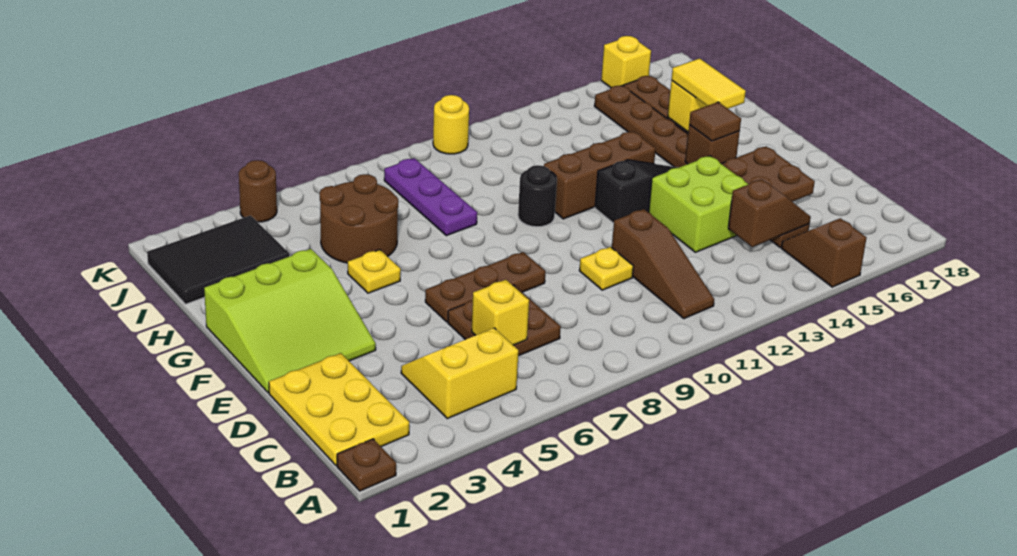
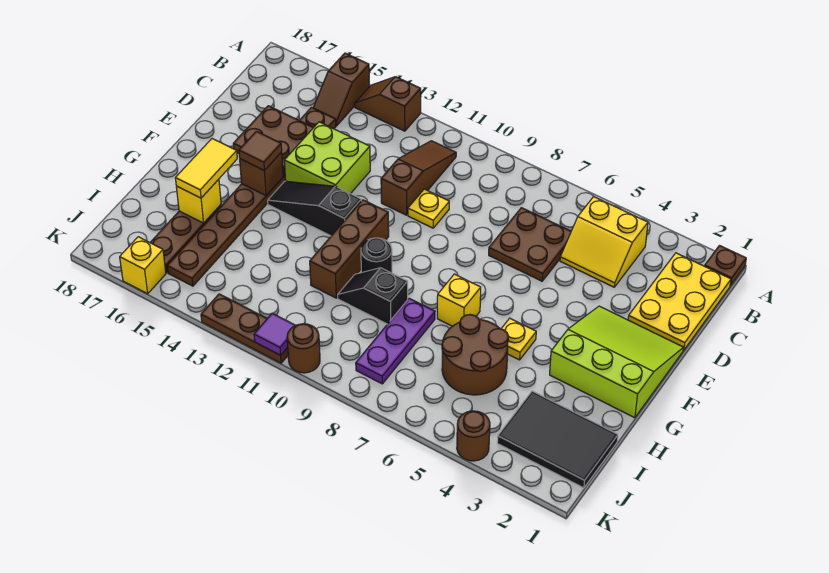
yellow 1x1 brick [472,280,529,345] -> yellow 1x1 brick moved to [437,274,481,326]
brown 1x2 slope [728,179,811,247] -> brown 1x2 slope moved to [355,77,421,131]
brown 1x3 plate [425,252,545,322] -> brown 1x3 plate moved to [201,294,288,363]
brown 1x3 brick [544,131,656,219] -> brown 1x3 brick turned to [310,200,389,298]
none -> black 1x2 slope [338,268,408,324]
yellow 1x1 round brick [433,95,469,154] -> brown 1x1 round brick [287,324,320,373]
none -> purple 1x1 tile [254,313,295,355]

